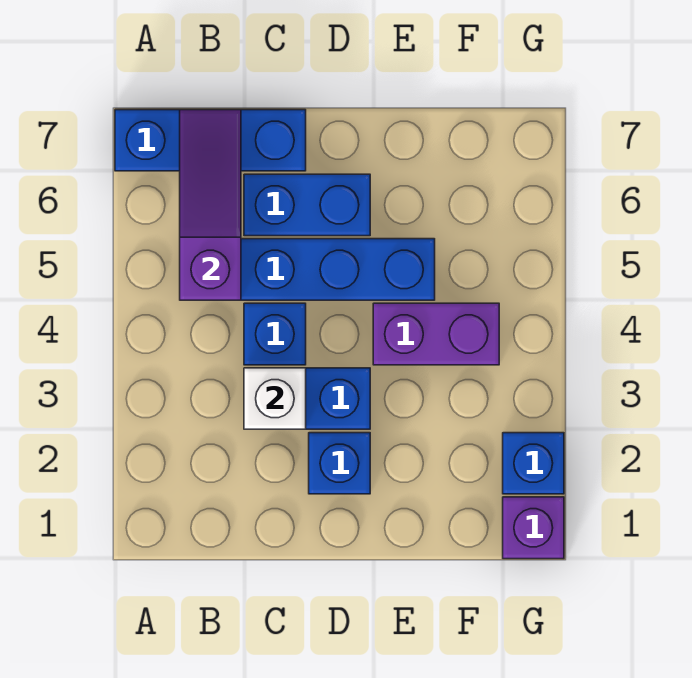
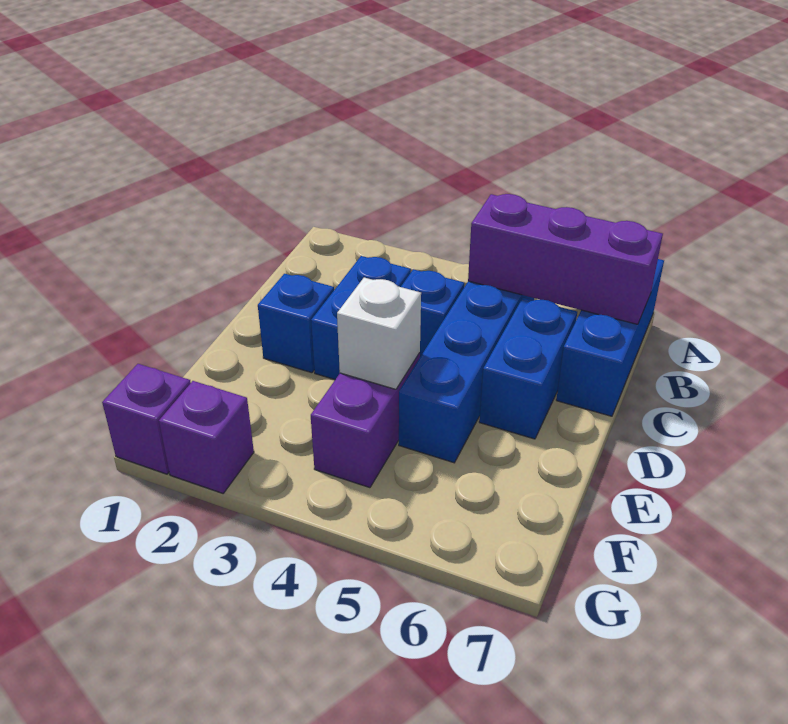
purple 1x3 slope [180,110,241,300] -> purple 1x3 brick [468,194,663,324]
white 1x1 brick [244,368,306,429] -> white 1x1 brick moved to [337,278,421,389]
blue 1x1 brick [503,433,564,494] -> purple 1x1 brick [159,381,254,493]

